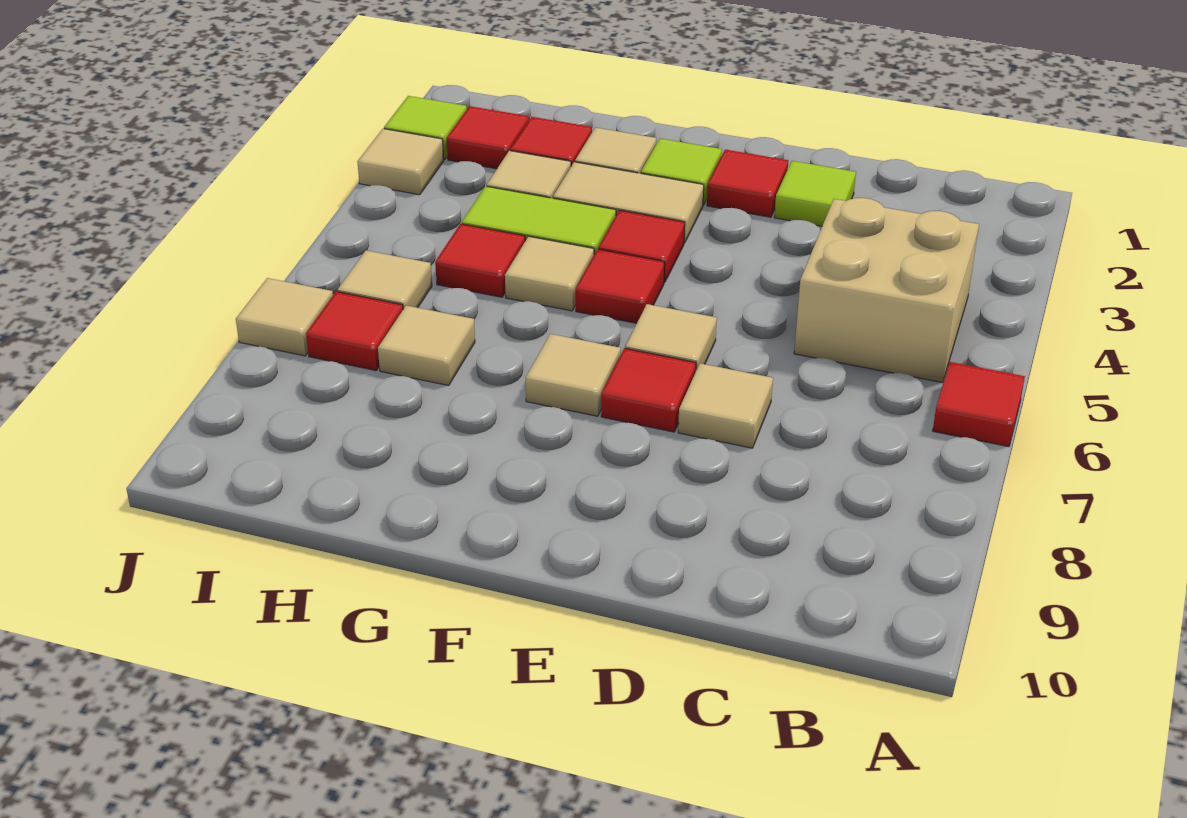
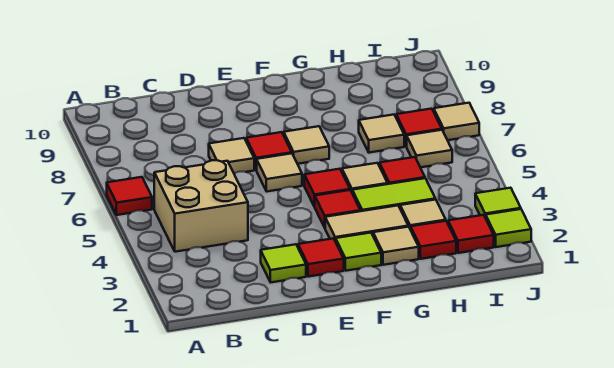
tan 1x1 tile [357,129,444,195] -> lime 1x1 tile [475,188,521,218]

